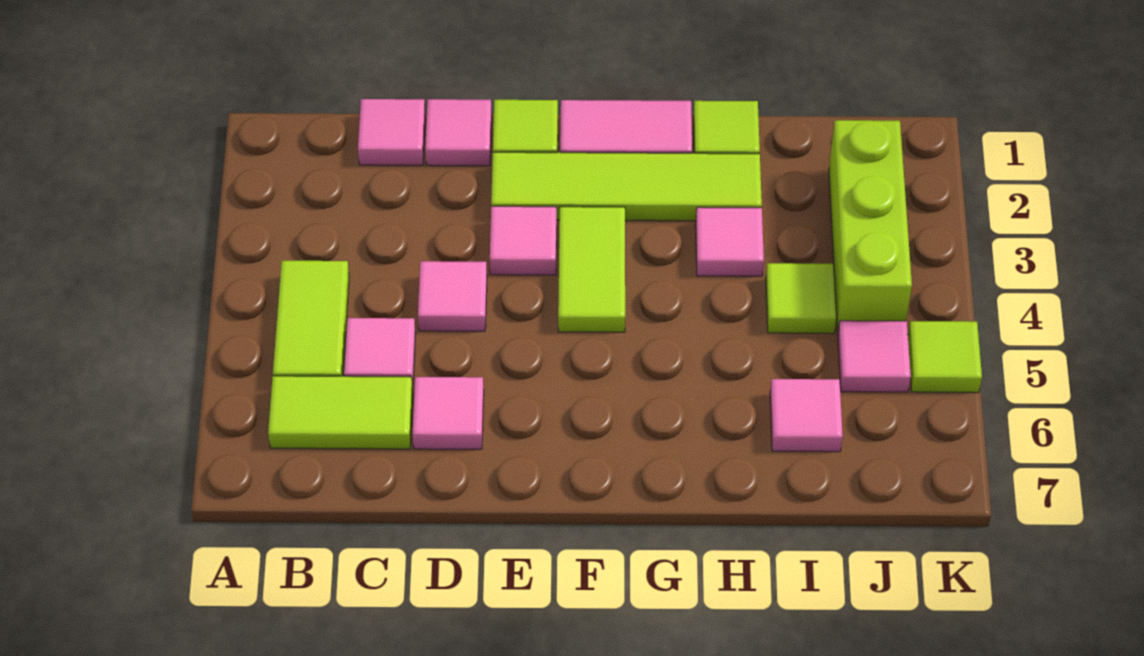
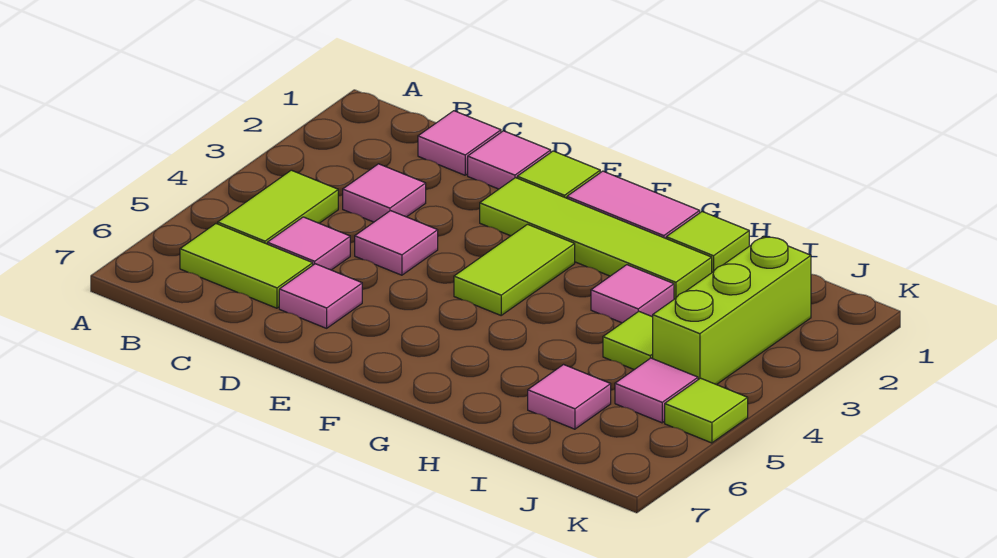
pink 1x1 tile [490,206,556,275] -> pink 1x1 tile moved to [343,164,426,222]

